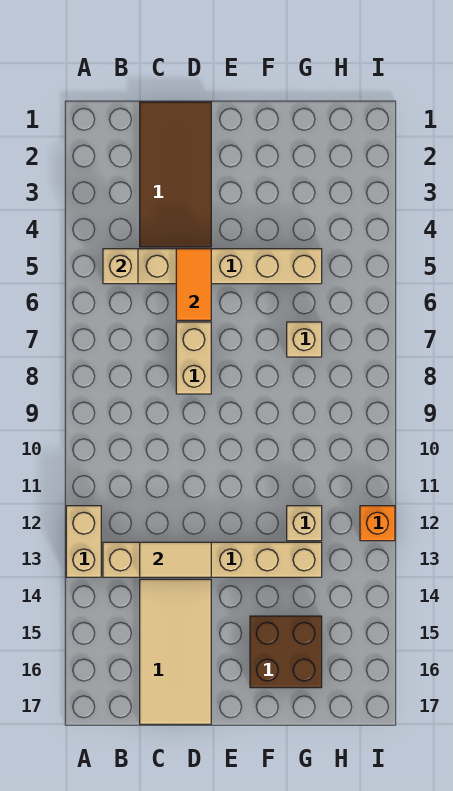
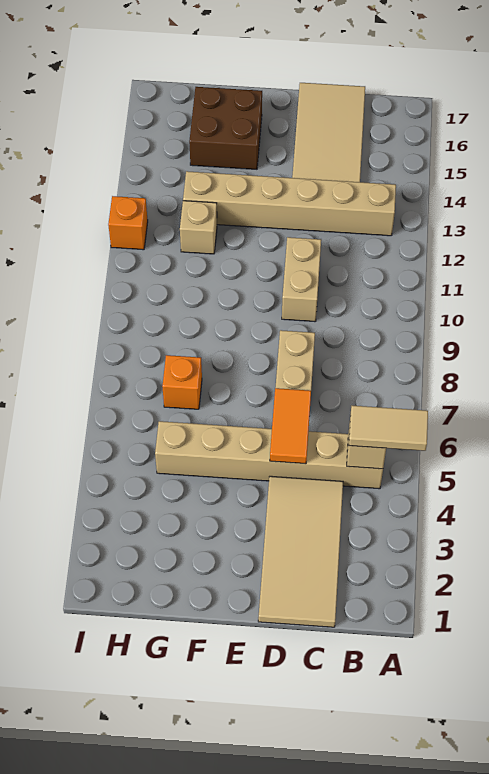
tan 1x2 brick [66,506,101,577] -> tan 1x2 brick moved to [282,237,321,322]
brown 2x4 tile [140,102,211,247] -> tan 2x4 tile [258,476,343,627]
tan 1x2 tile [140,542,211,577] -> tan 1x2 tile moved to [349,406,428,451]
tan 1x1 brick [287,322,322,357] -> orange 1x1 brick [162,355,202,409]

